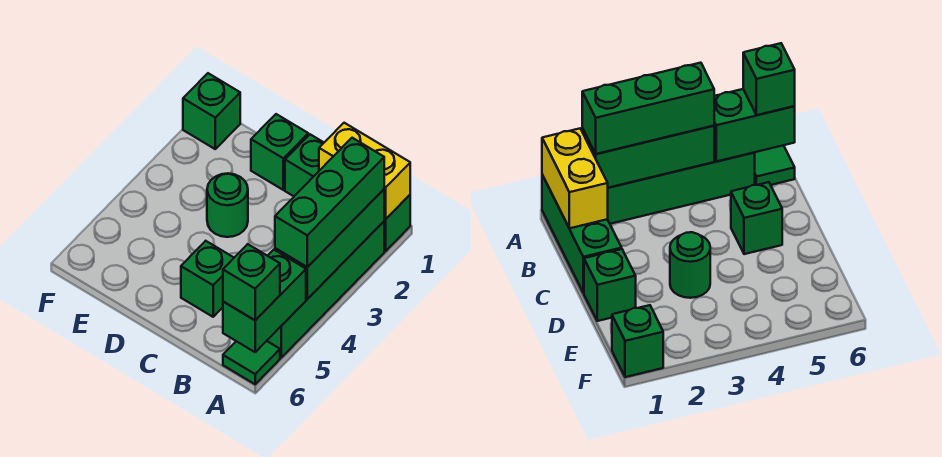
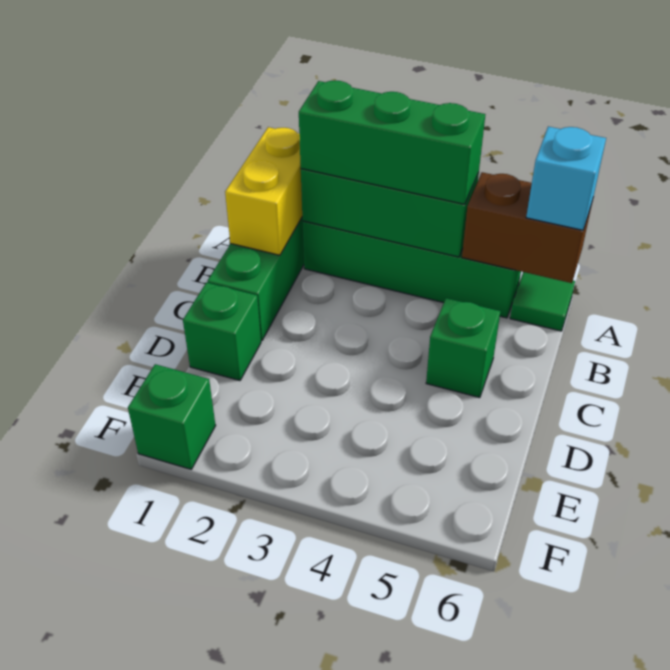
green 1x2 brick [223,250,306,352] -> brown 1x2 brick [462,172,593,283]
green 1x1 brick [223,244,280,320] -> cyan 1x1 brick [526,127,606,230]
green 1x1 round brick [207,173,248,237] -> none

